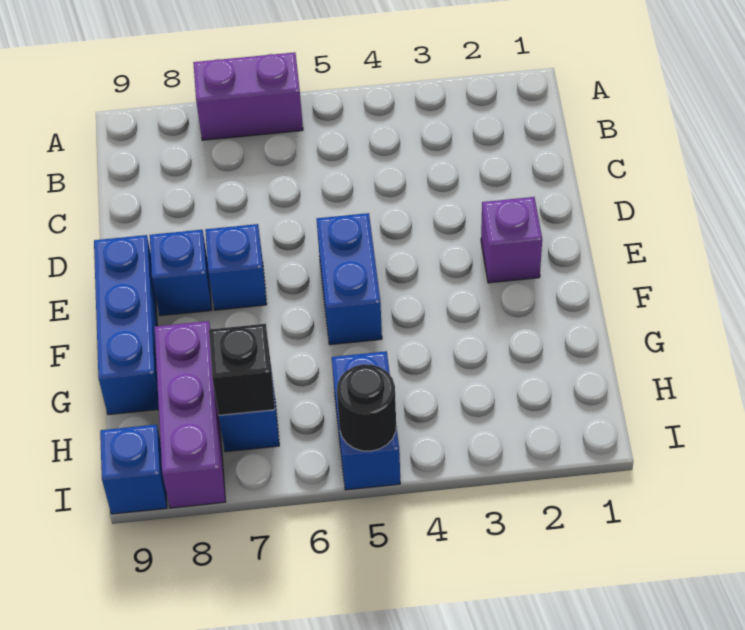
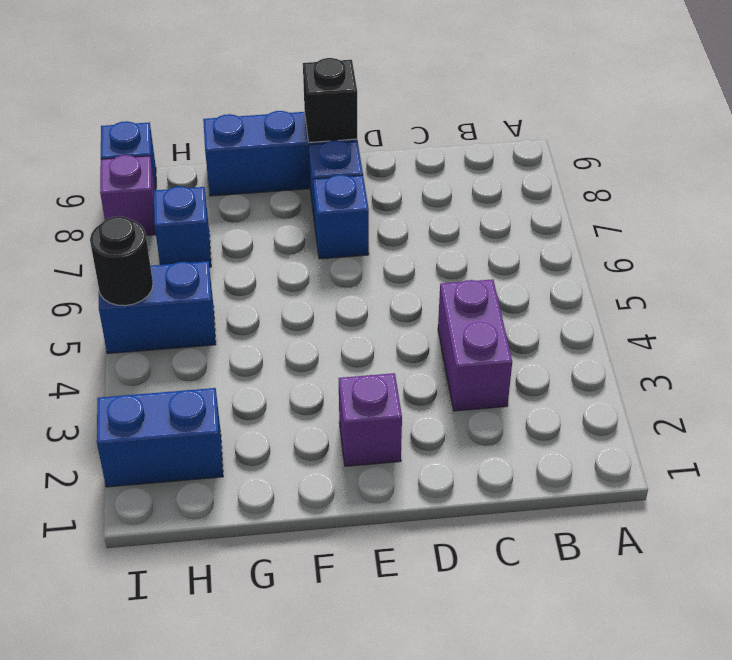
purple 1x2 brick [193,52,303,140] -> purple 1x2 brick moved to [438,279,512,411]
blue 1x2 brick [316,213,382,345] -> blue 1x2 brick moved to [97,388,223,487]
purple 1x3 brick [155,321,226,508] -> purple 1x1 brick [100,155,156,236]
black 1x1 brick [209,324,275,415] -> black 1x1 brick moved to [303,58,357,142]

